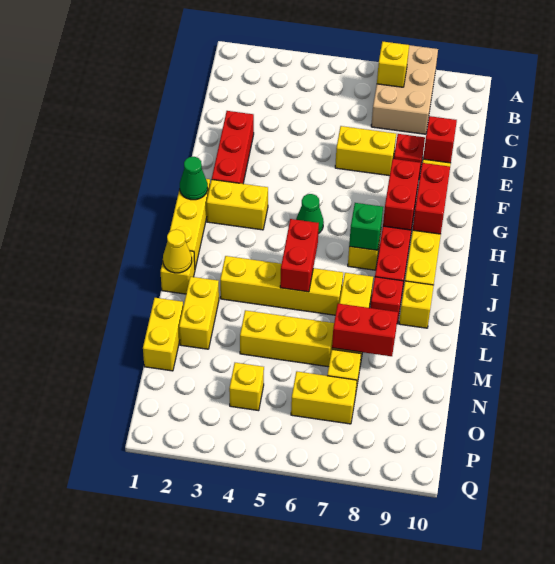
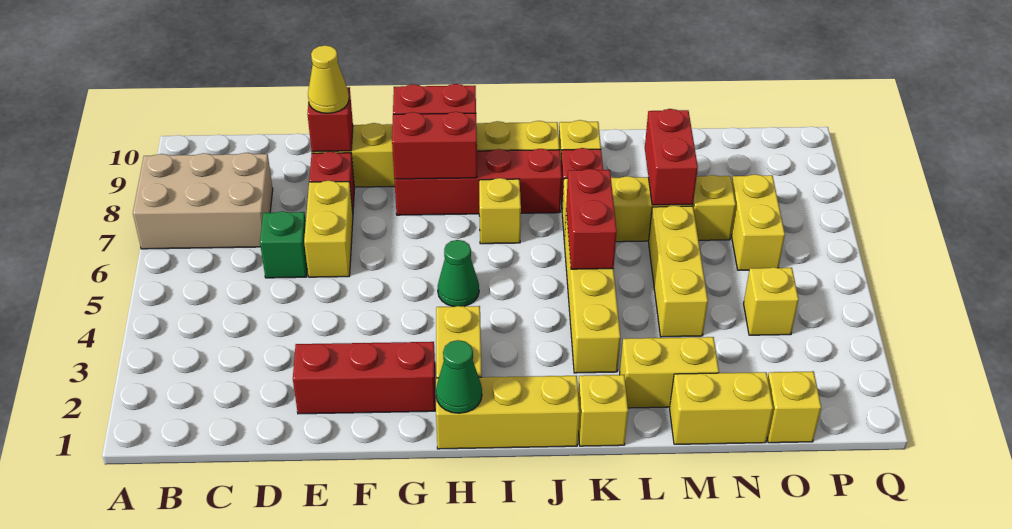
yellow 1x1 brick [377,42,409,87] -> yellow 1x1 brick moved to [767,371,821,443]
green 1x1 brick [349,203,383,250] -> green 1x1 brick moved to [260,211,307,278]
red 1x2 brick [280,219,319,292] -> red 1x2 brick turned to [566,169,617,269]
yellow 1x1 cone [163,230,192,273] -> yellow 1x1 cone moved to [308,45,349,113]

